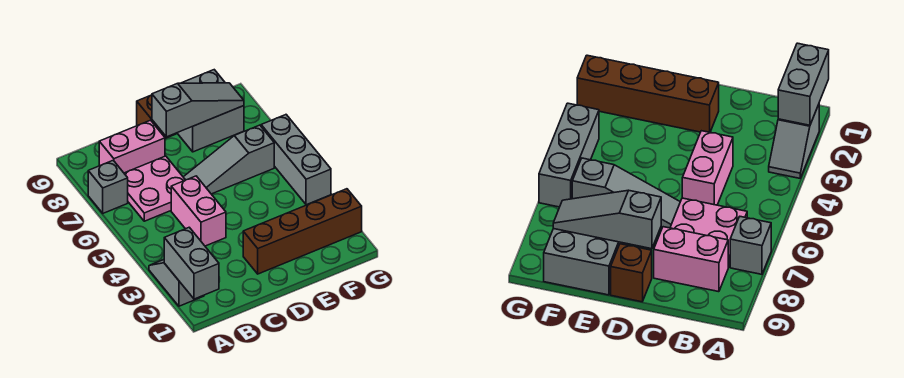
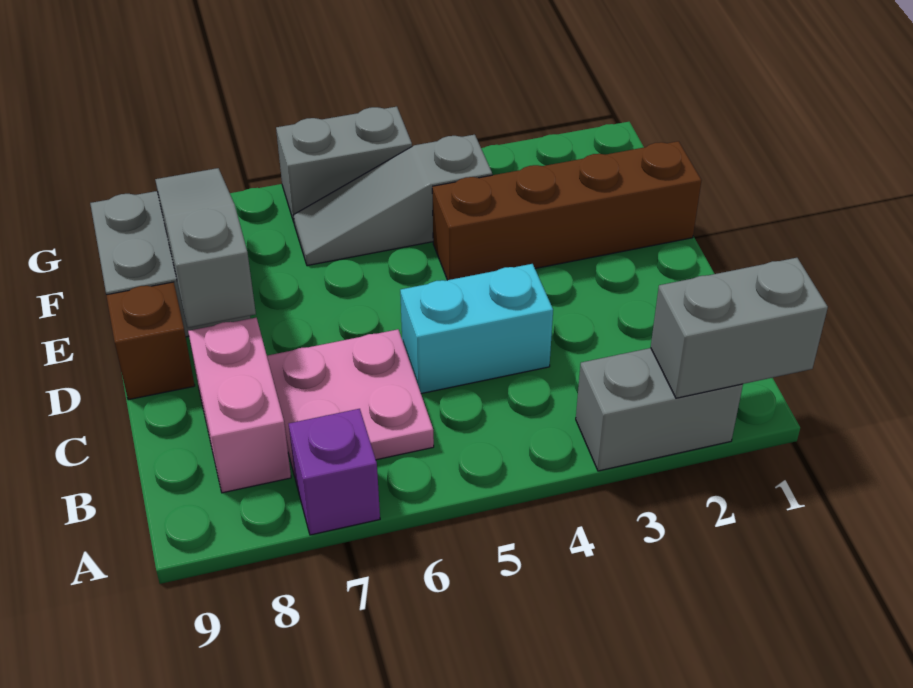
grey 1x2 slope [149,260,204,306] -> grey 1x2 brick [576,348,743,471]
grey 1x1 brick [88,161,128,213] -> purple 1x1 brick [289,409,380,535]
pink 1x2 brick [171,176,226,246] -> cyan 1x2 brick [400,264,553,394]
brown 1x4 brick [243,189,362,274] -> brown 1x4 brick turned to [432,141,702,280]
grey 1x3 slope [184,125,274,194] -> grey 1x3 slope turned to [294,135,492,266]
grey 1x3 brick [261,115,331,205] -> grey 1x2 brick [276,107,412,222]

